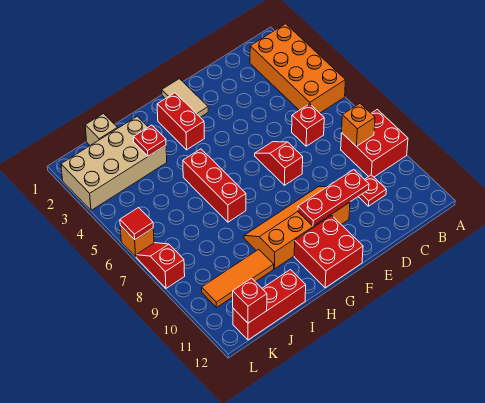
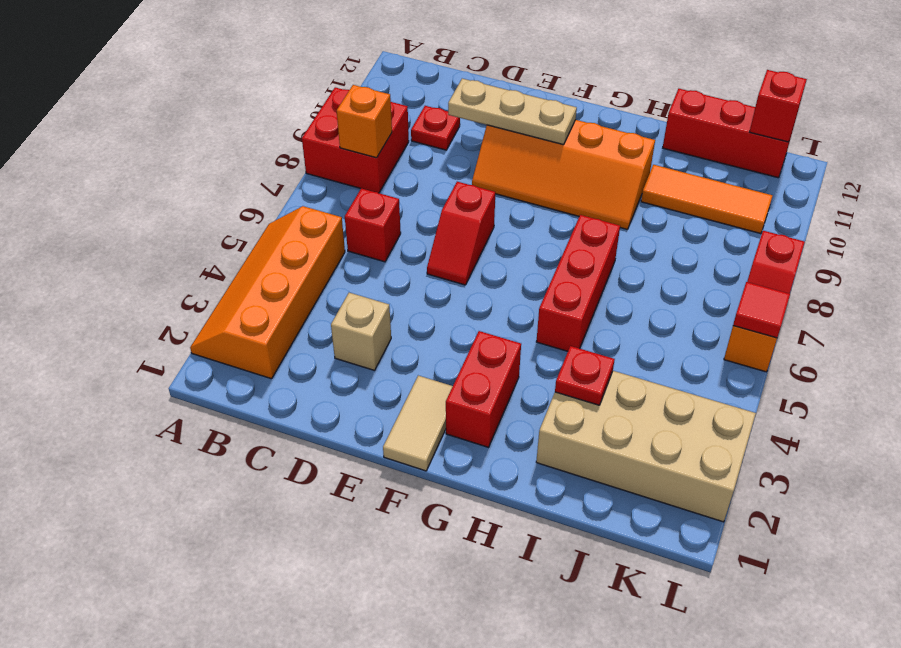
orange 2x4 brick [250,24,345,113] -> orange 2x4 slope [190,206,345,379]
red 1x3 plate [298,170,369,226] -> tan 1x3 plate [448,79,577,145]
red 2x2 brick [294,216,363,288] -> none
tan 1x1 brick [85,114,118,145] -> tan 1x1 brick moved to [331,293,391,370]

